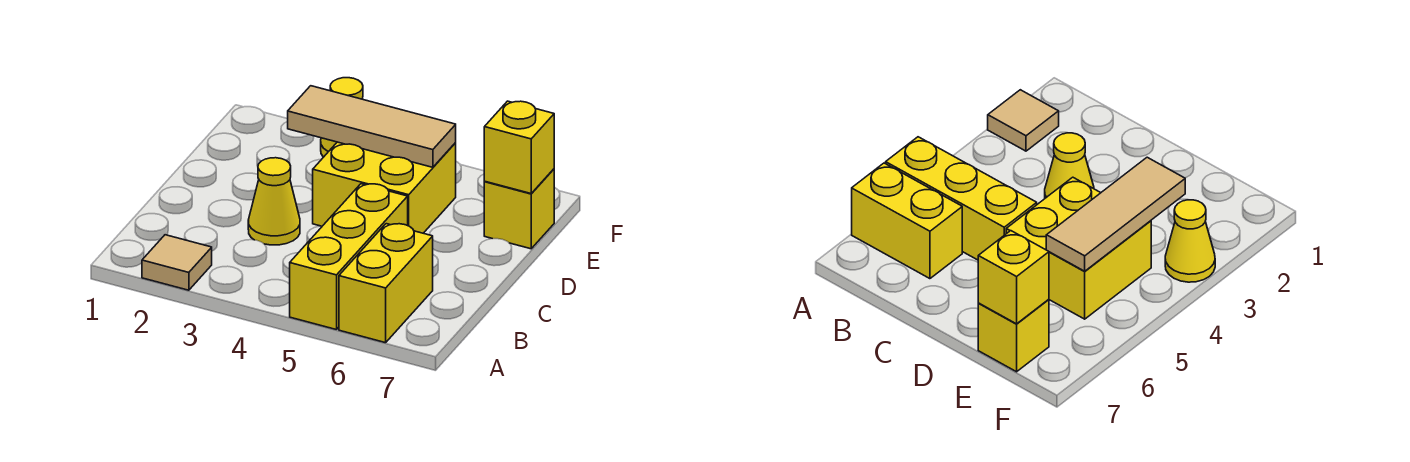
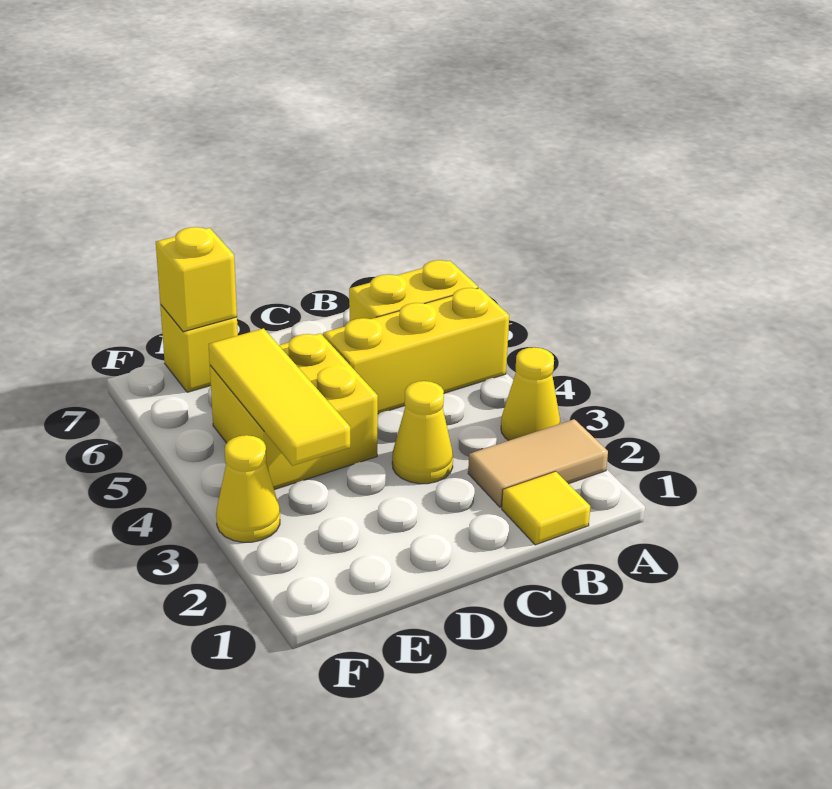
tan 1x1 tile [142,235,212,290] -> tan 1x2 tile [468,419,608,507]
none -> yellow 1x1 cone [501,347,560,440]
none -> yellow 1x1 tile [502,471,590,545]
tan 1x3 tile [288,86,456,167] -> yellow 1x3 tile [208,328,350,466]

